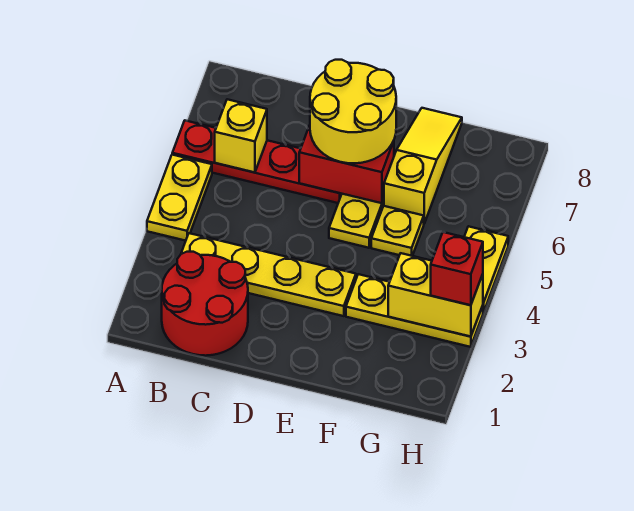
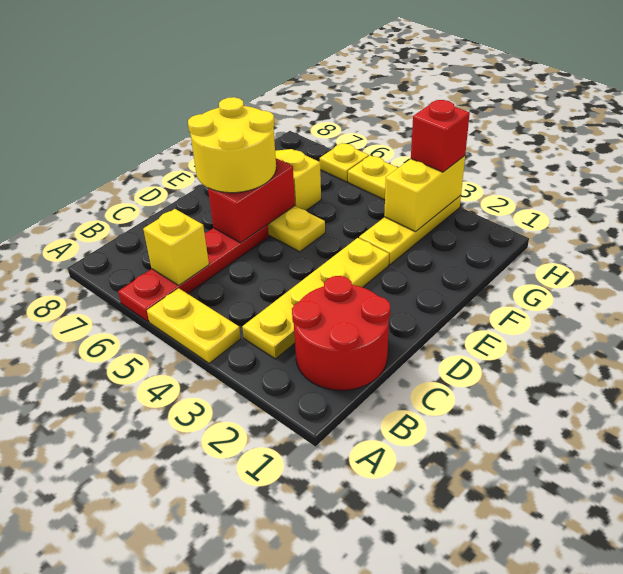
yellow 1x1 plate [371,206,424,256] -> yellow 1x1 plate moved to [319,143,369,182]

